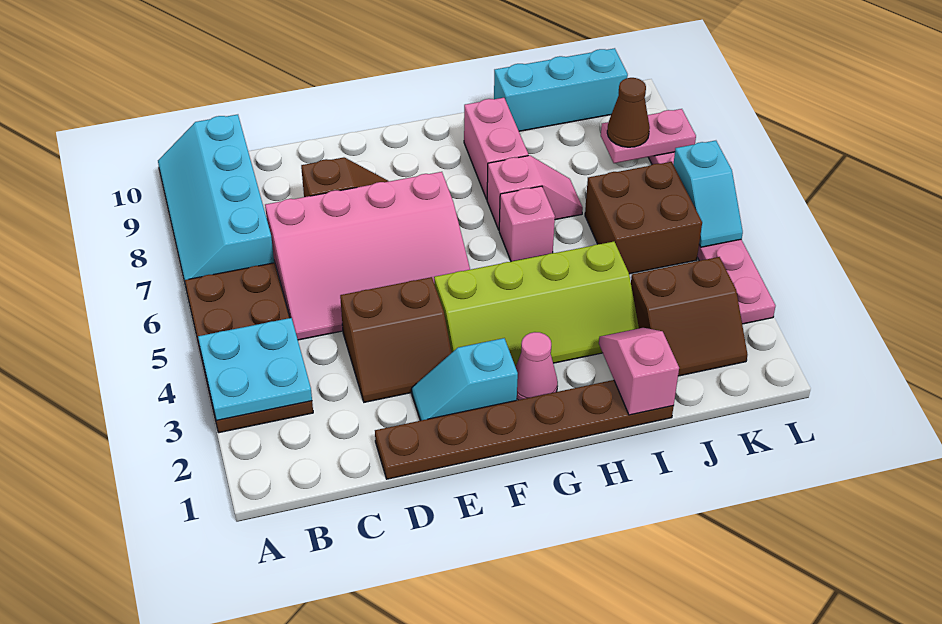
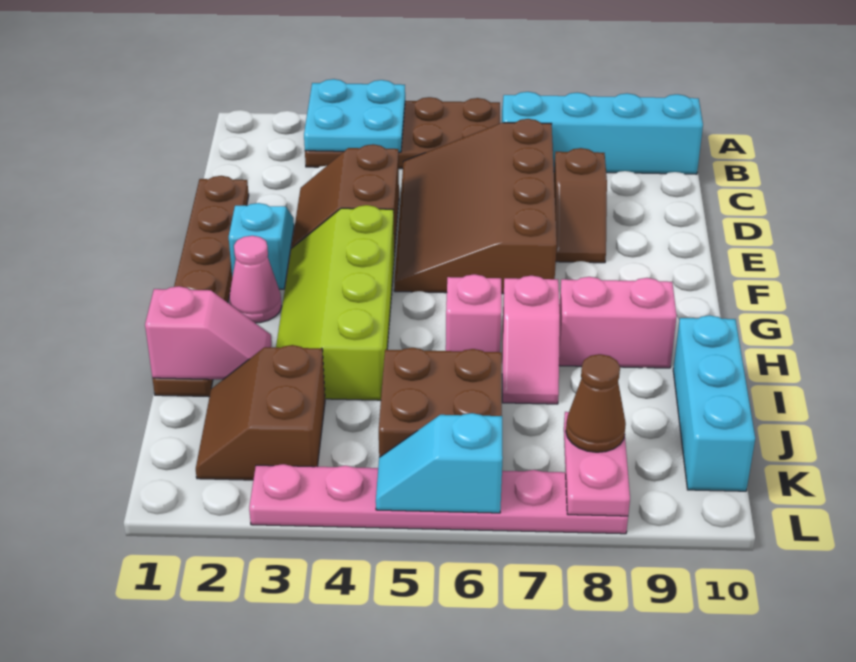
pink 3x4 slope [265,172,470,340] -> brown 3x4 slope [394,119,557,294]

